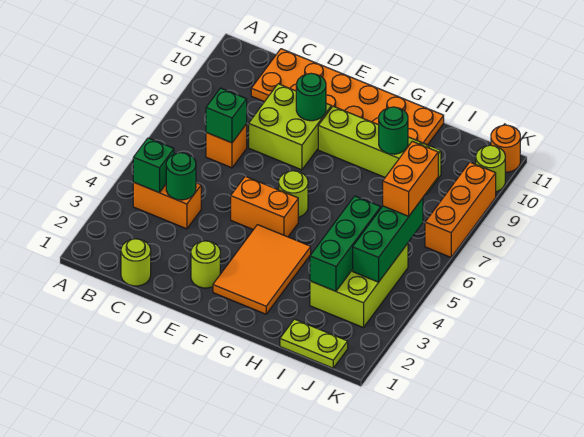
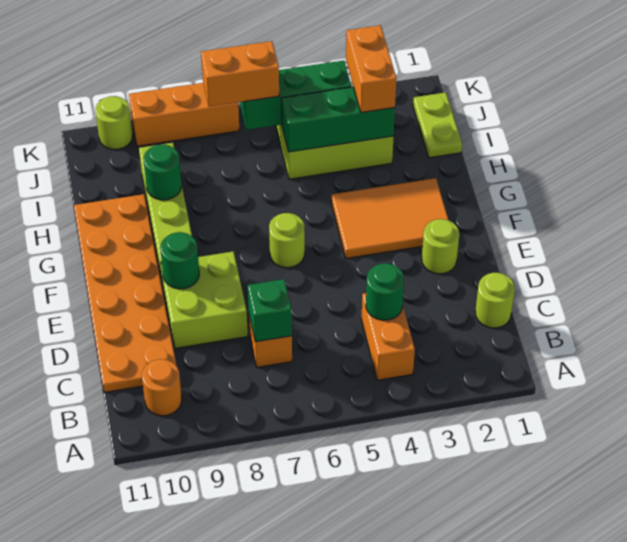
green 1x1 brick [133,138,174,193] -> none
orange 1x2 brick [231,176,298,237] -> orange 1x2 brick moved to [346,25,396,113]
orange 1x1 round brick [491,125,520,172] -> orange 1x1 round brick moved to [142,359,182,416]

